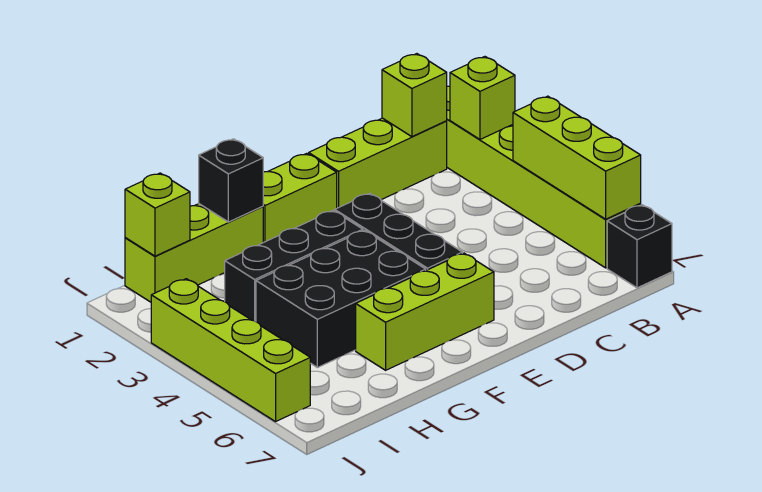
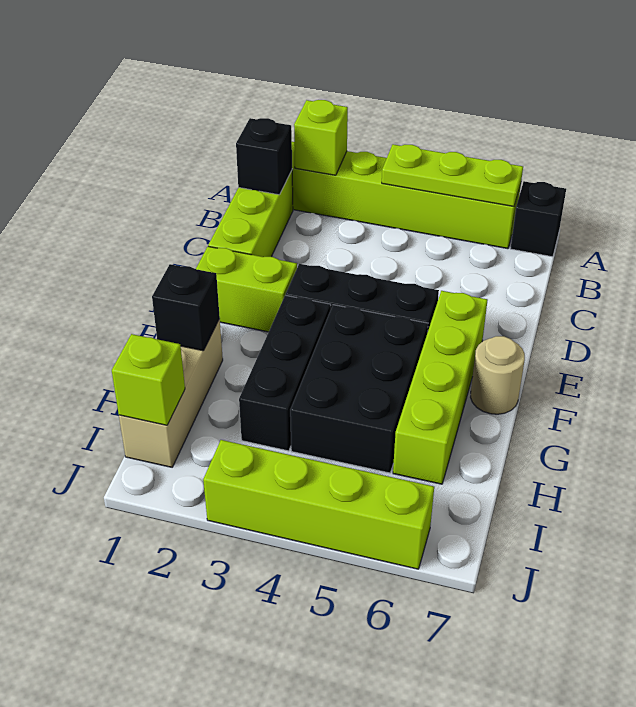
lime 1x3 brick [513,96,641,219] -> lime 1x3 plate [382,144,523,207]
lime 1x1 brick [382,54,447,137] -> black 1x1 brick [236,118,292,195]
lime 1x2 brick [263,153,337,242] -> lime 1x2 brick turned to [196,246,297,332]
lime 1x3 brick [356,253,494,370] -> lime 1x4 brick [393,291,487,484]
none -> tan 1x1 round brick [471,336,525,414]
lime 1x3 brick [125,204,263,302] -> tan 1x3 brick [119,319,223,467]

